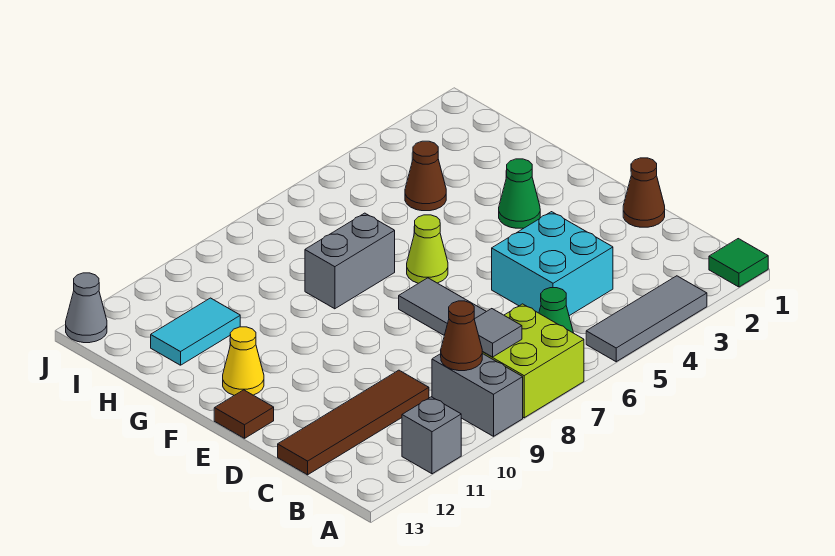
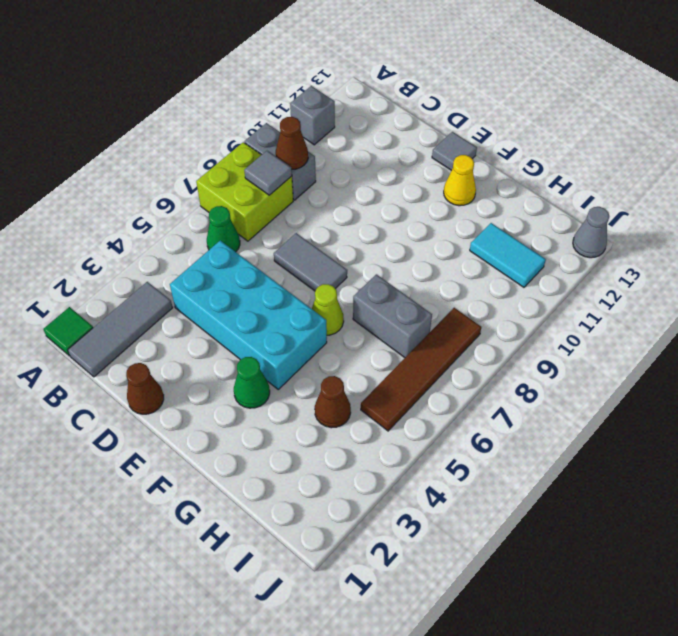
grey 1x3 tile [586,276,707,362] -> grey 1x3 tile moved to [68,282,173,377]
cyan 2x2 brick [492,212,613,316] -> cyan 2x4 brick [170,241,327,389]
brown 1x4 tile [278,370,429,475] -> brown 1x4 tile moved to [361,308,481,431]
brown 1x1 tile [214,390,274,438] -> grey 1x1 tile [432,132,477,170]
grey 1x2 brick [305,213,395,309] -> grey 1x2 brick turned to [353,274,432,358]
cyan 1x2 tile [151,298,240,365] -> cyan 1x2 tile turned to [470,223,546,287]

